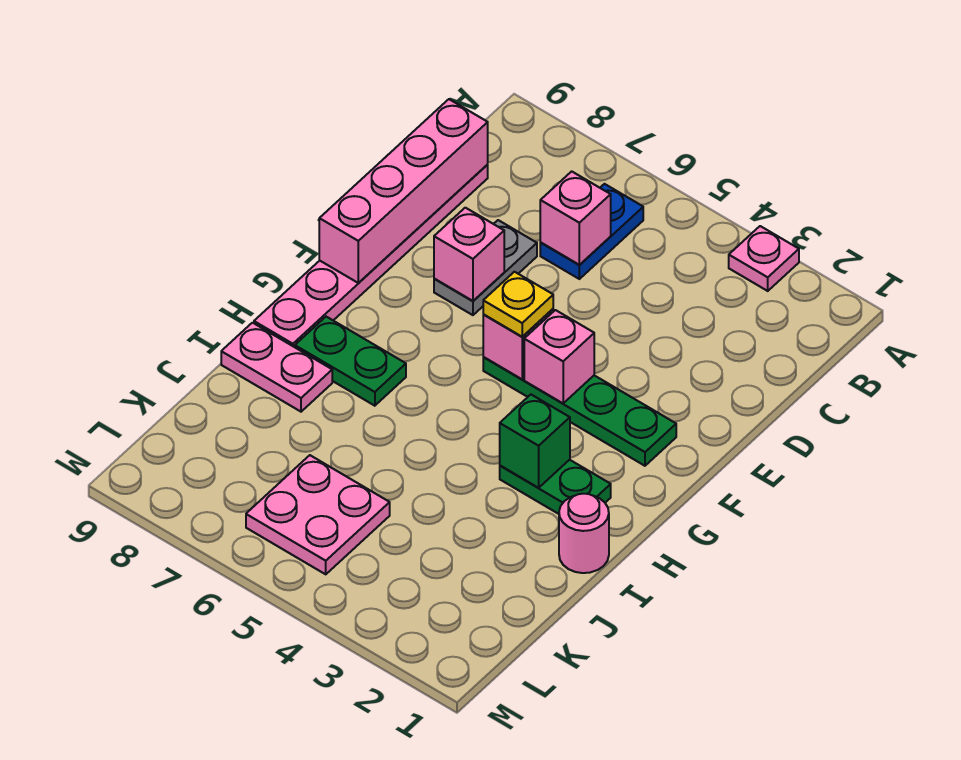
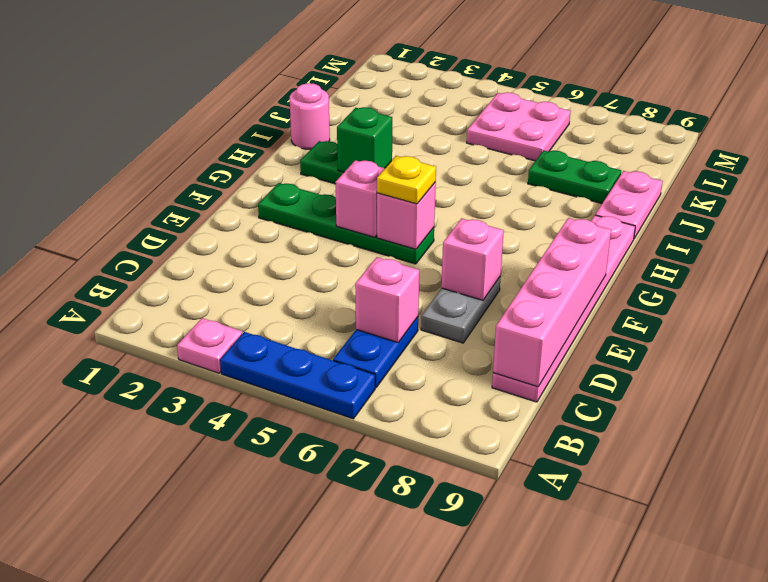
none -> blue 1x3 plate [220,332,375,419]
green 1x2 plate [295,317,406,406] -> green 1x2 plate moved to [528,150,621,203]
pink 1x2 plate [221,323,332,412] -> pink 1x2 plate turned to [595,171,663,238]

